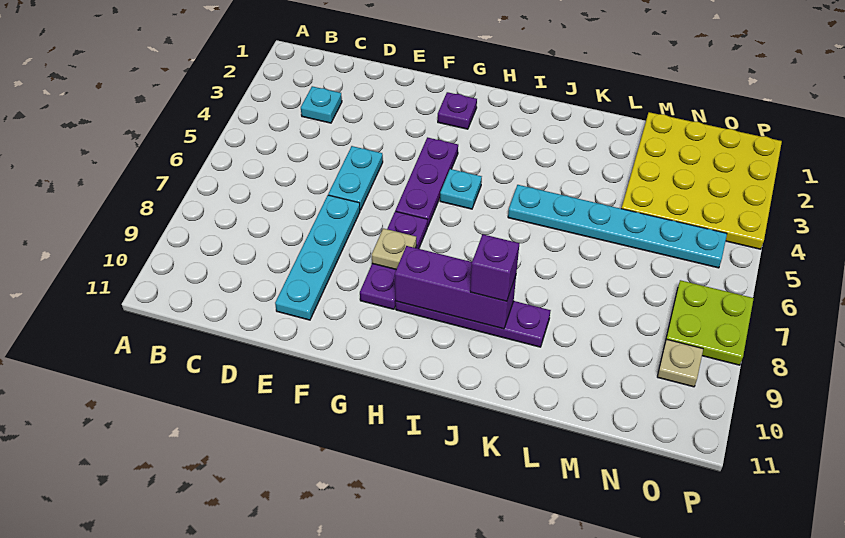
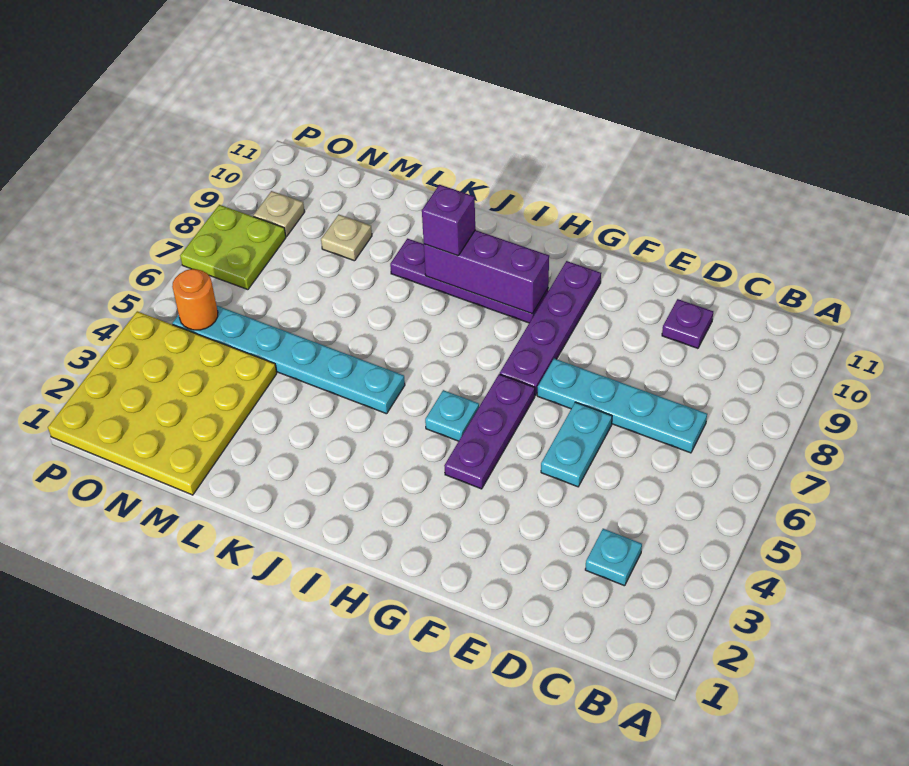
cyan 1x4 plate [275,195,360,320] -> cyan 1x4 plate turned to [537,359,707,453]
purple 1x1 plate [438,92,477,129] -> purple 1x1 plate moved to [662,299,713,348]
purple 1x3 plate [360,211,427,309] -> purple 1x4 plate [500,261,601,396]
tan 1x1 plate [372,228,417,269] -> tan 1x1 plate moved to [321,215,372,261]
none -> orange 1x1 round brick [172,269,218,330]

